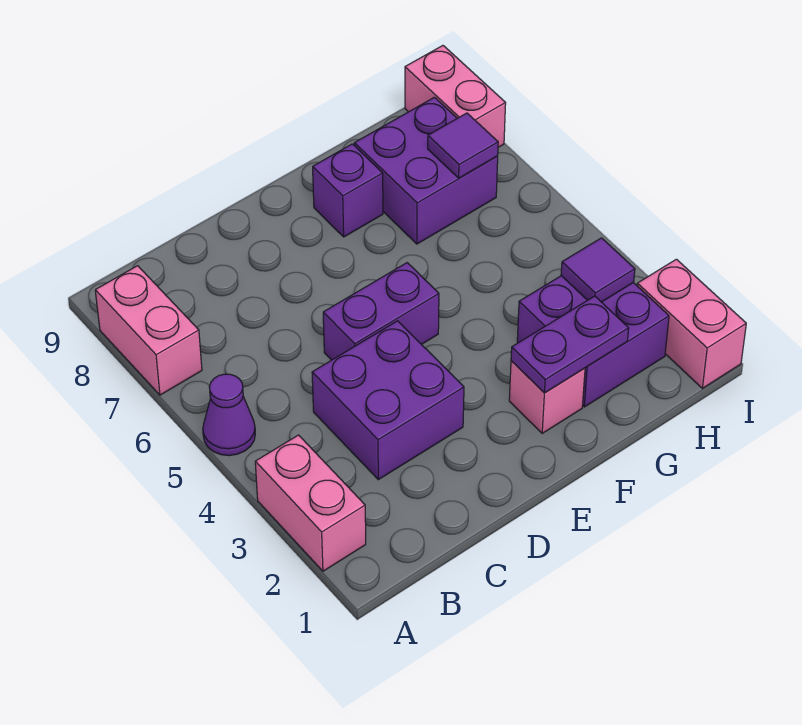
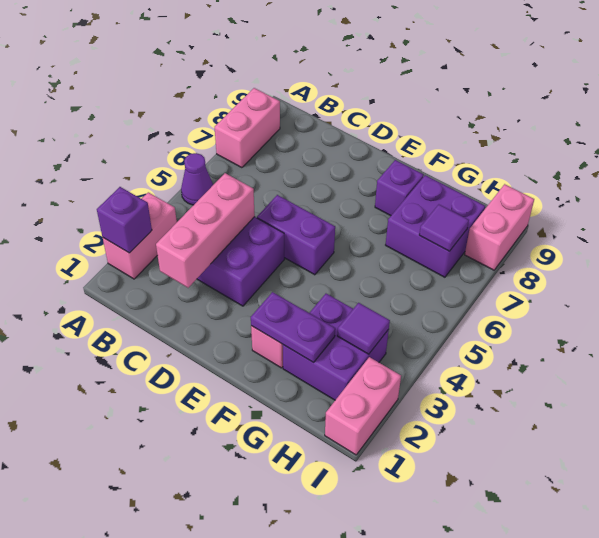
none -> purple 1x1 brick [97,187,152,253]
none -> pink 1x3 brick [156,173,255,288]

